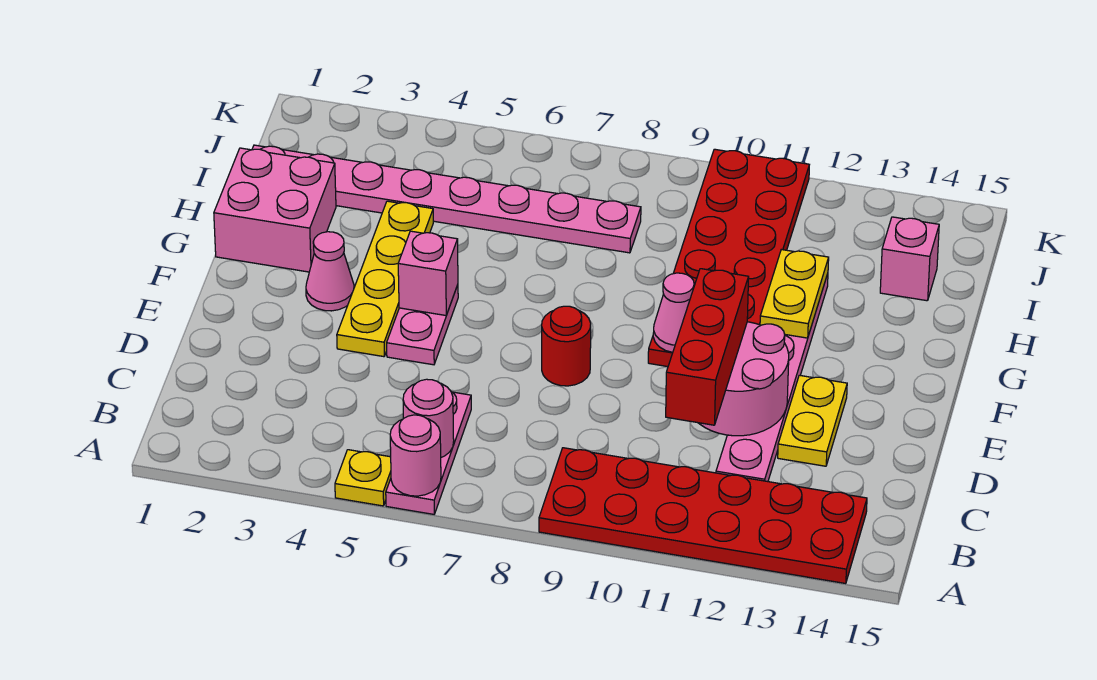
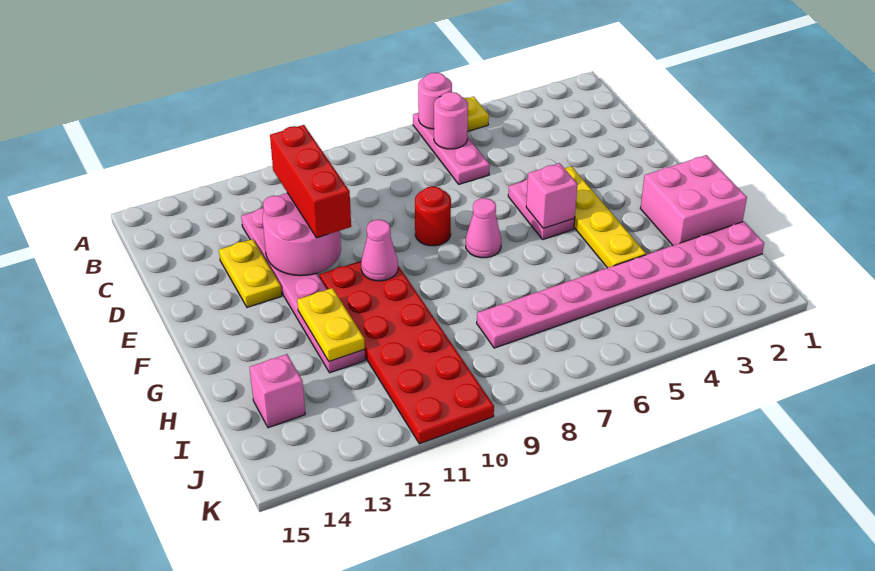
red 2x6 plate [539,448,867,584] -> none
pink 1x1 cone [306,232,354,311] -> pink 1x1 cone moved to [466,198,501,258]

